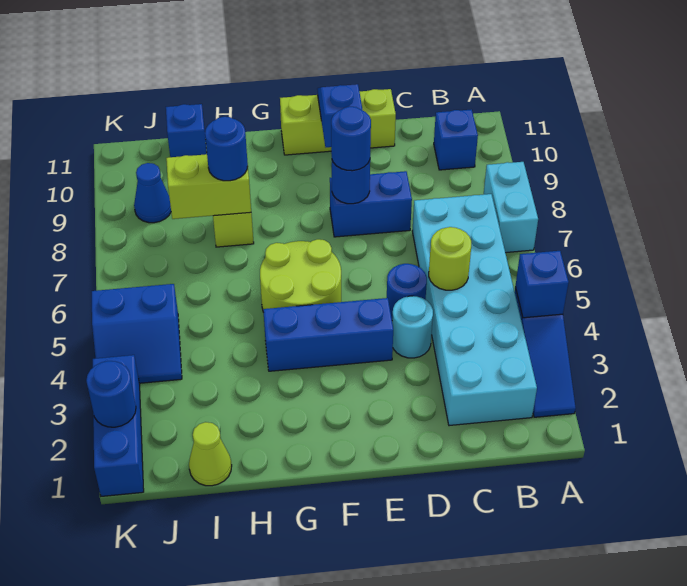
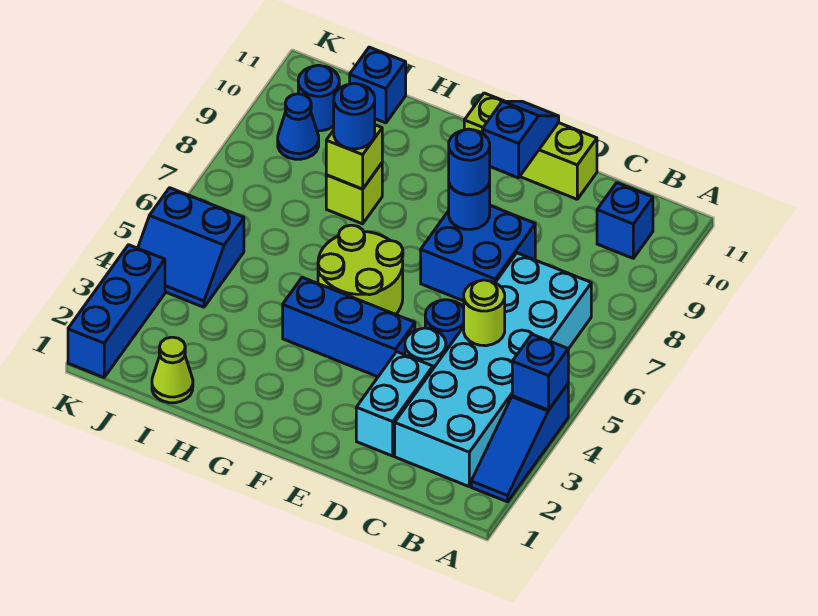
cyan 1x2 brick [484,162,538,253] -> cyan 1x2 brick moved to [356,352,433,456]
blue 1x2 brick [330,171,412,237] -> blue 2x2 brick [421,205,535,301]
lime 1x2 brick [166,154,251,219] -> lime 1x1 brick [326,125,382,189]
blue 1x1 round brick [86,361,136,427] -> blue 1x1 round brick moved to [298,65,339,131]

